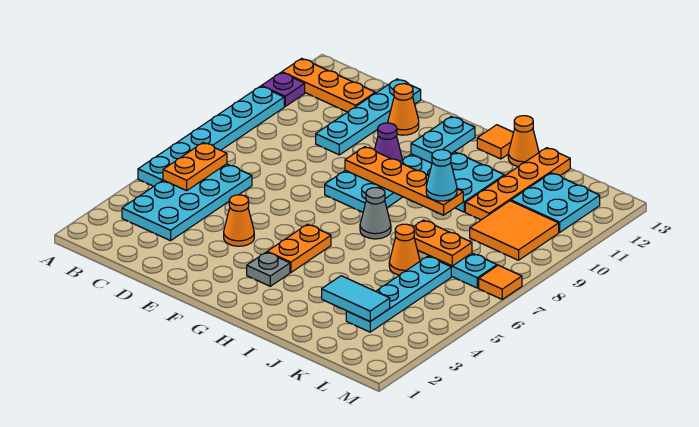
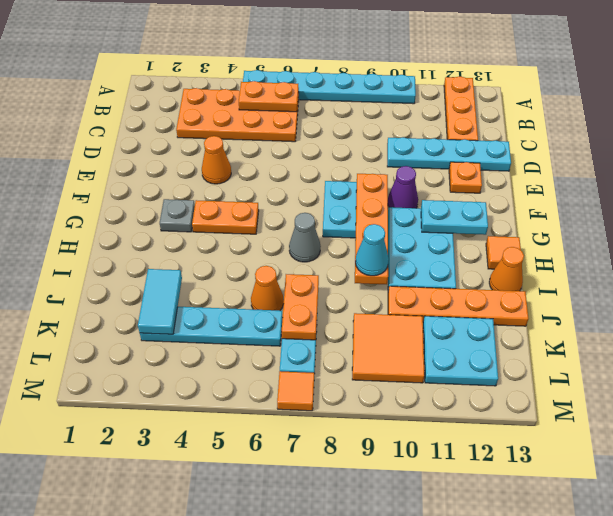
purple 1x1 plate [261,73,305,107] -> none
cyan 2x4 plate [122,164,252,241] -> orange 2x4 plate [176,88,299,142]
orange 1x1 cone [388,84,419,135] -> orange 1x1 plate [449,162,482,193]

